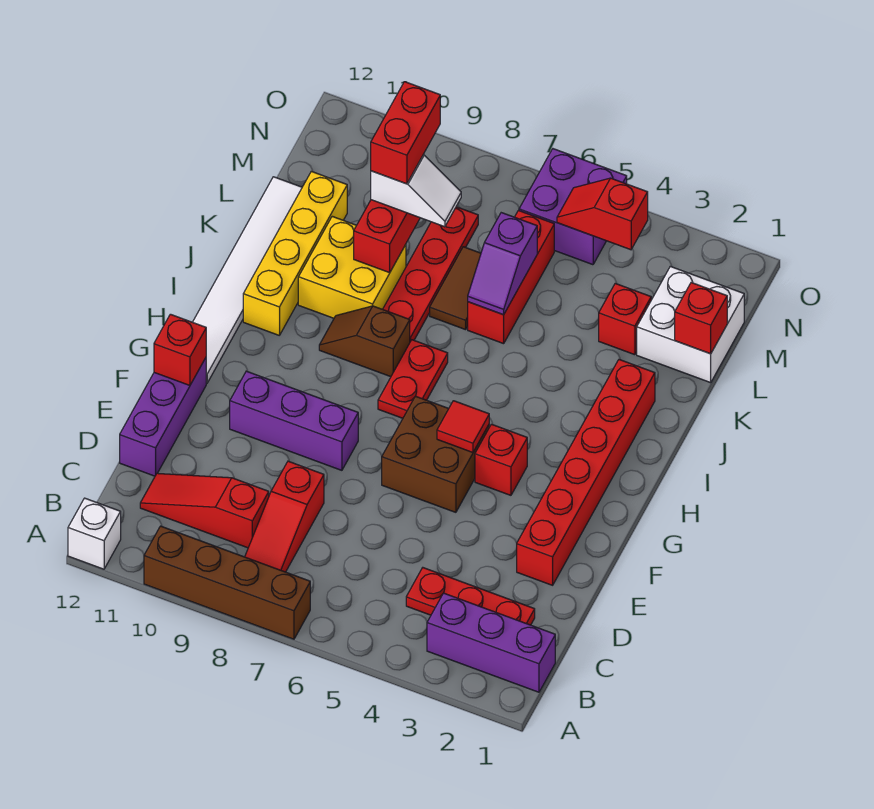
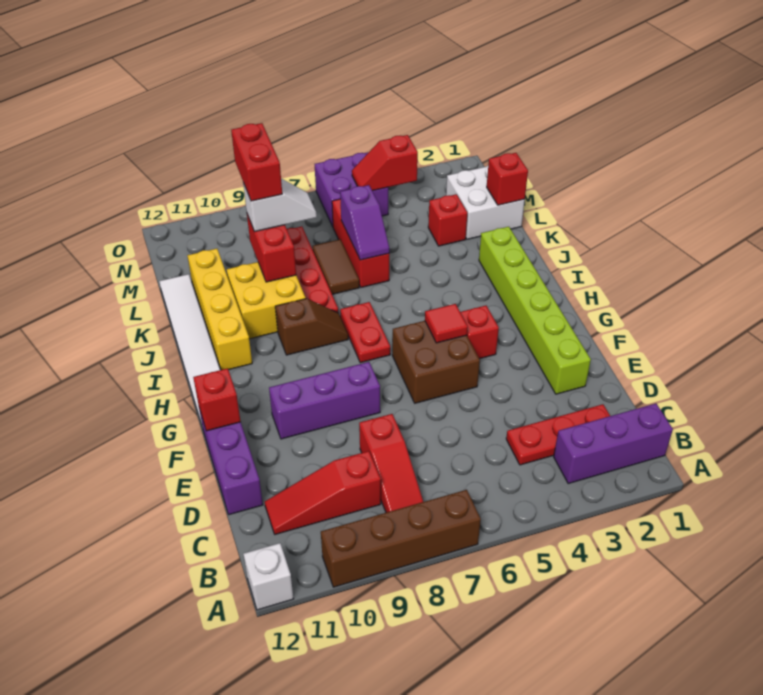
red 1x6 brick [517,360,655,585] -> lime 1x6 brick [479,227,591,394]
brown 1x2 slope [319,306,410,377] -> brown 1x2 slope turned to [275,298,348,355]

